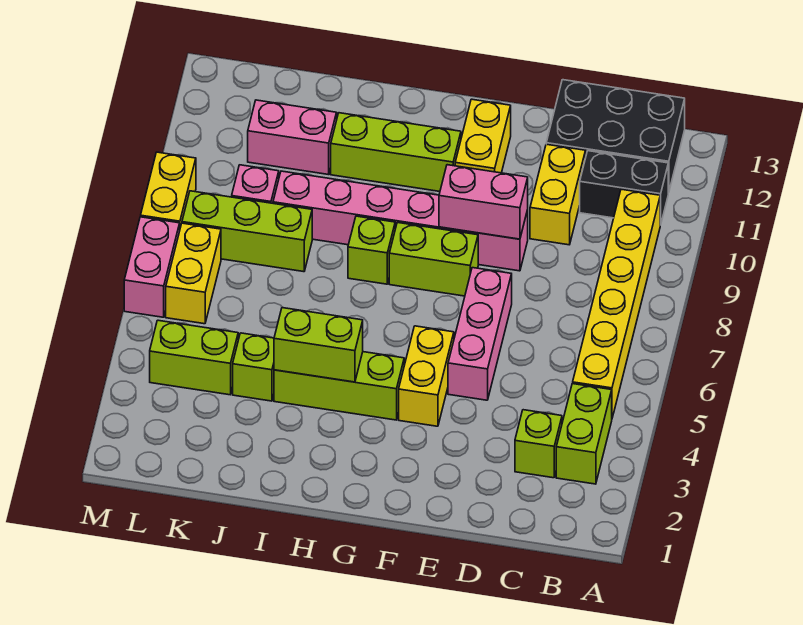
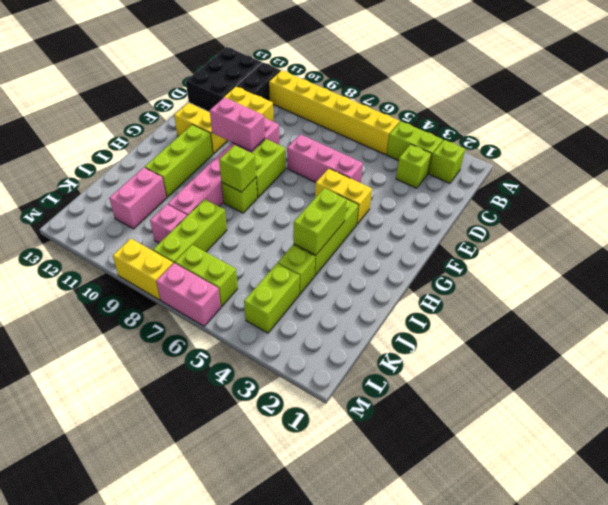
none -> lime 1x1 brick [429,140,465,183]
pink 1x2 brick [439,165,528,239] -> pink 1x2 brick turned to [210,97,265,151]
none -> lime 1x1 brick [219,145,256,192]
yellow 1x2 brick [166,223,221,324] -> lime 1x2 brick [175,245,238,306]

